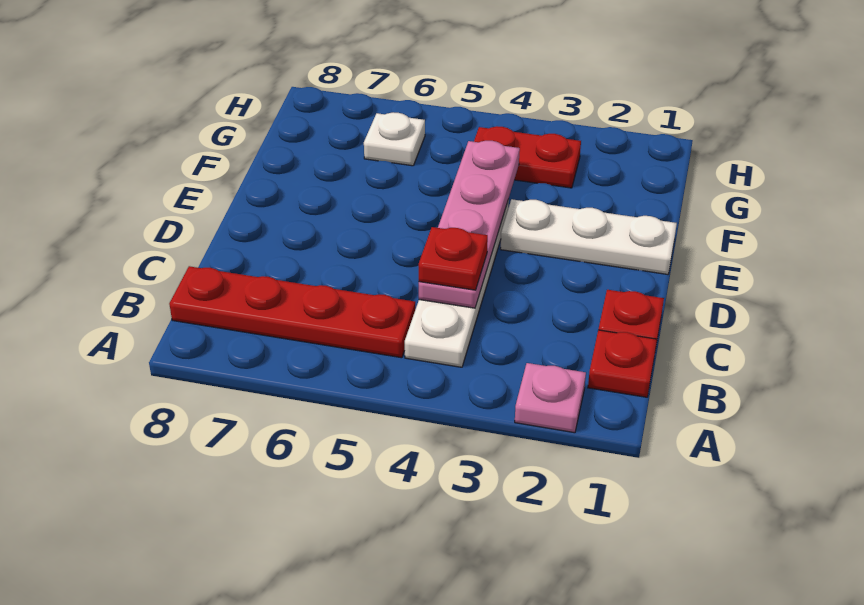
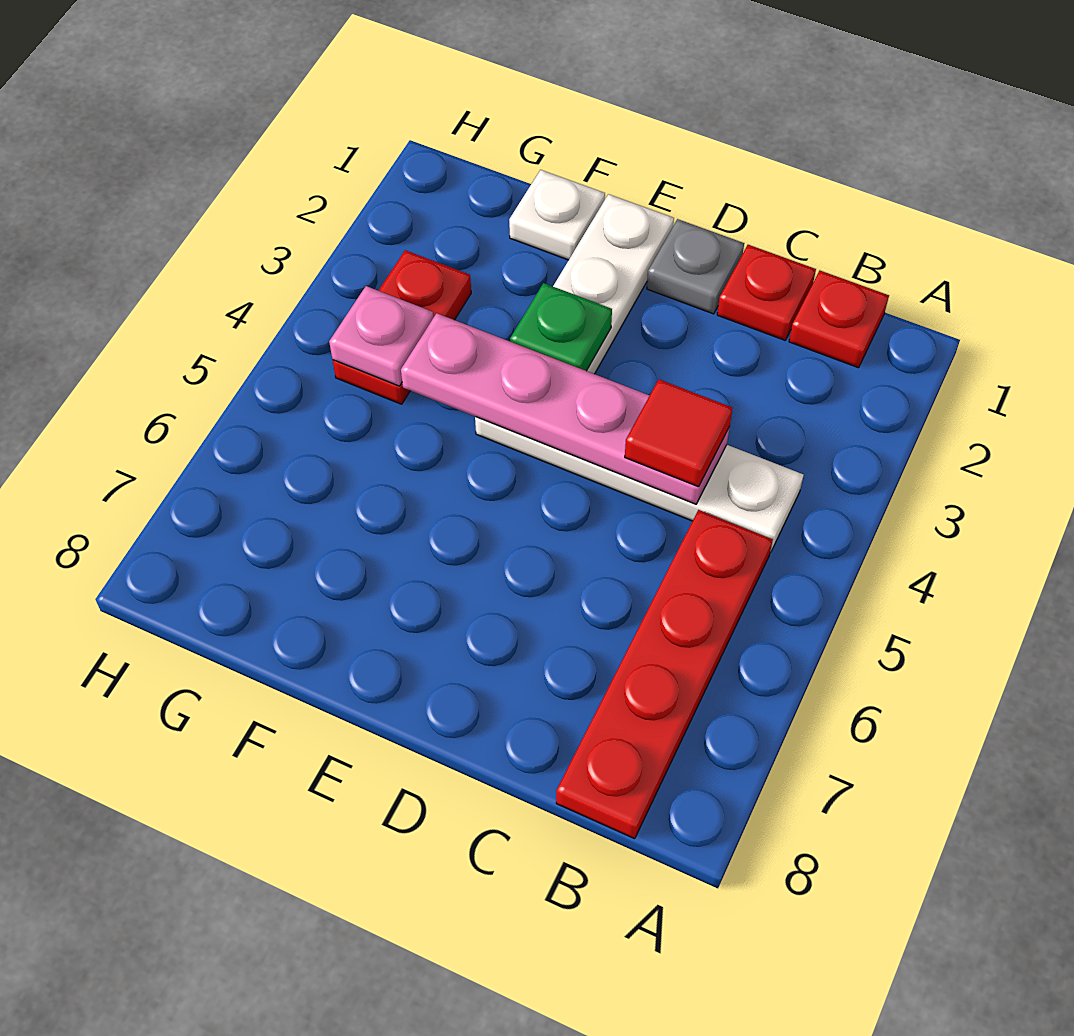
pink 1x1 plate [515,363,586,433] -> pink 1x1 plate moved to [329,286,434,386]
red 1x1 plate [419,227,488,290] -> red 1x1 tile [625,379,732,487]
none -> grey 1x1 plate [647,219,744,314]
none -> green 1x1 plate [510,283,612,371]
white 1x1 plate [364,112,425,166] -> white 1x1 plate moved to [509,170,605,260]

